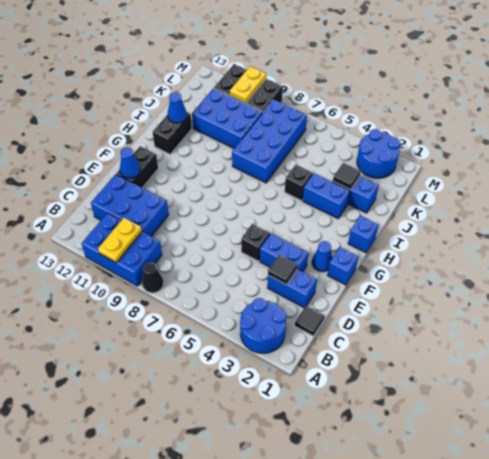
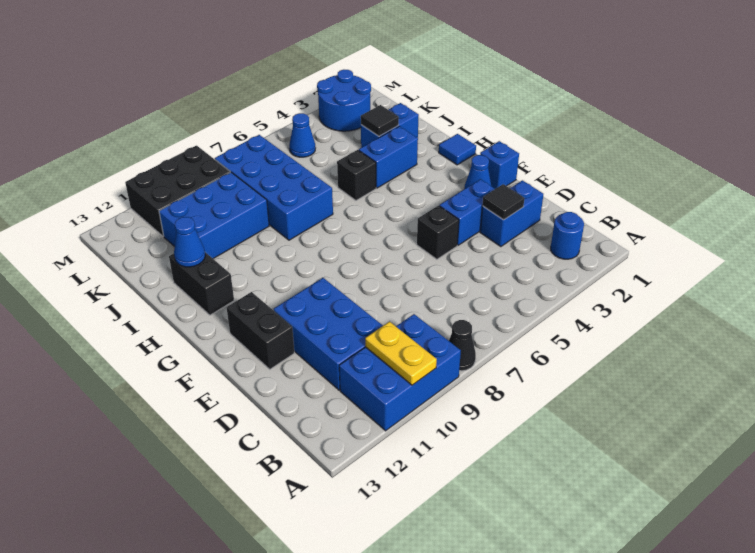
blue 2x2 round brick [240,298,286,353] -> blue 1x1 round brick [551,212,584,259]
black 1x1 tile [295,306,325,336] -> none
blue 2x3 brick [91,174,169,236] -> blue 2x3 brick turned to [273,278,383,390]
blue 1x1 cone [120,147,140,179] -> blue 1x1 cone moved to [289,113,315,157]
blue 1x1 brick [348,216,379,253] -> blue 1x1 tile [439,134,476,165]
yellow 1x2 plate [230,66,266,103] -> none

